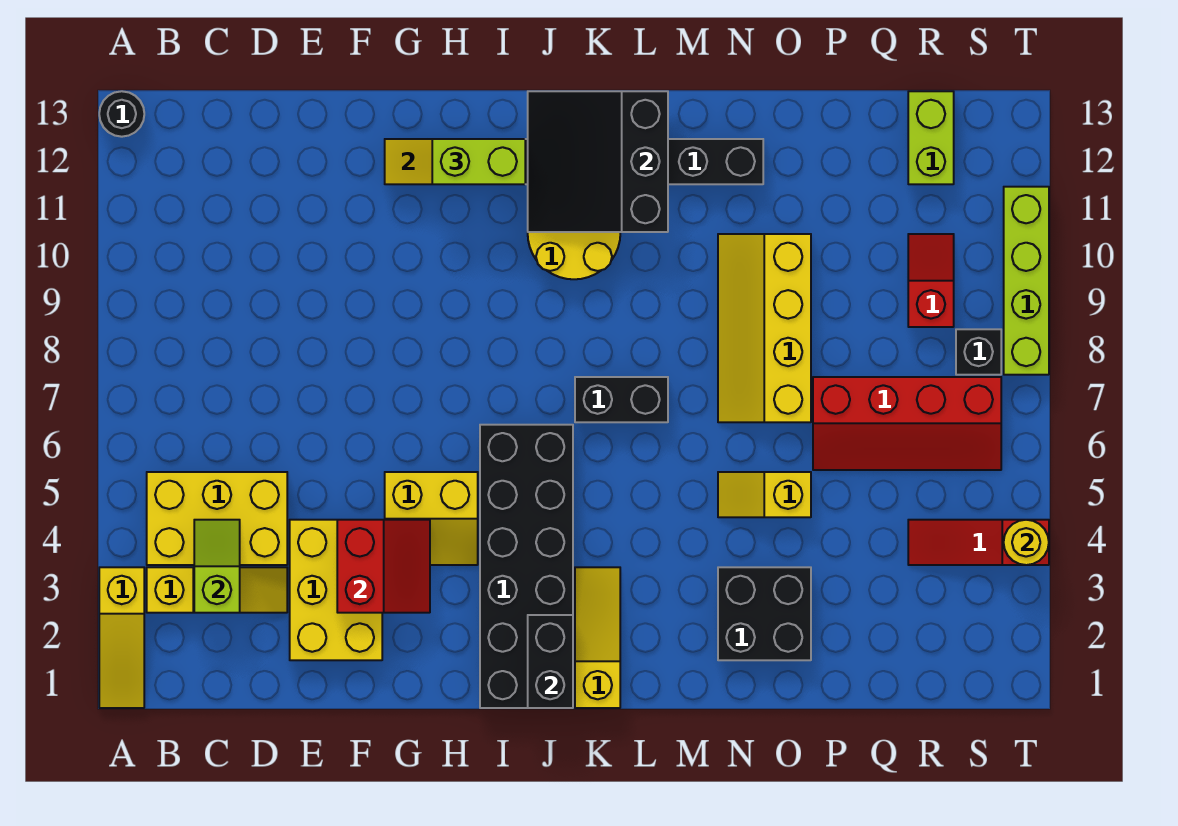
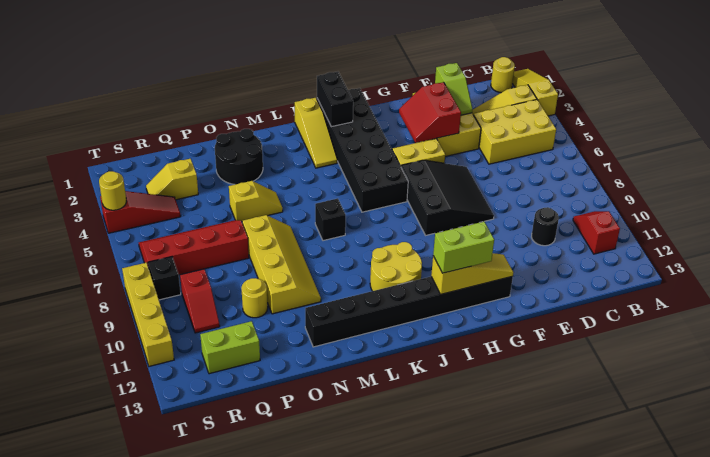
black 1x1 round brick [99,91,144,137] -> black 1x1 round brick moved to [532,207,559,246]
none -> yellow 1x1 round brick [491,57,515,93]
none -> red 1x2 slope [573,211,620,254]
lime 1x2 slope [194,520,240,613] -> lime 1x2 slope moved to [435,63,473,115]
black 3x3 slope [528,91,668,232] -> black 3x3 slope moved to [401,160,494,235]
black 1x2 brick [575,377,668,422] -> black 1x1 brick [315,198,346,241]
black 2x2 brick [718,567,811,660] -> black 2x2 round brick [215,129,263,185]
none -> yellow 1x1 round brick [241,278,268,318]
none -> yellow 1x2 slope [146,159,198,200]
lime 1x2 brick [908,91,954,184] -> lime 1x2 brick turned to [200,321,260,374]
lime 1x4 brick [1004,187,1049,375] -> yellow 1x4 brick [122,263,174,366]

